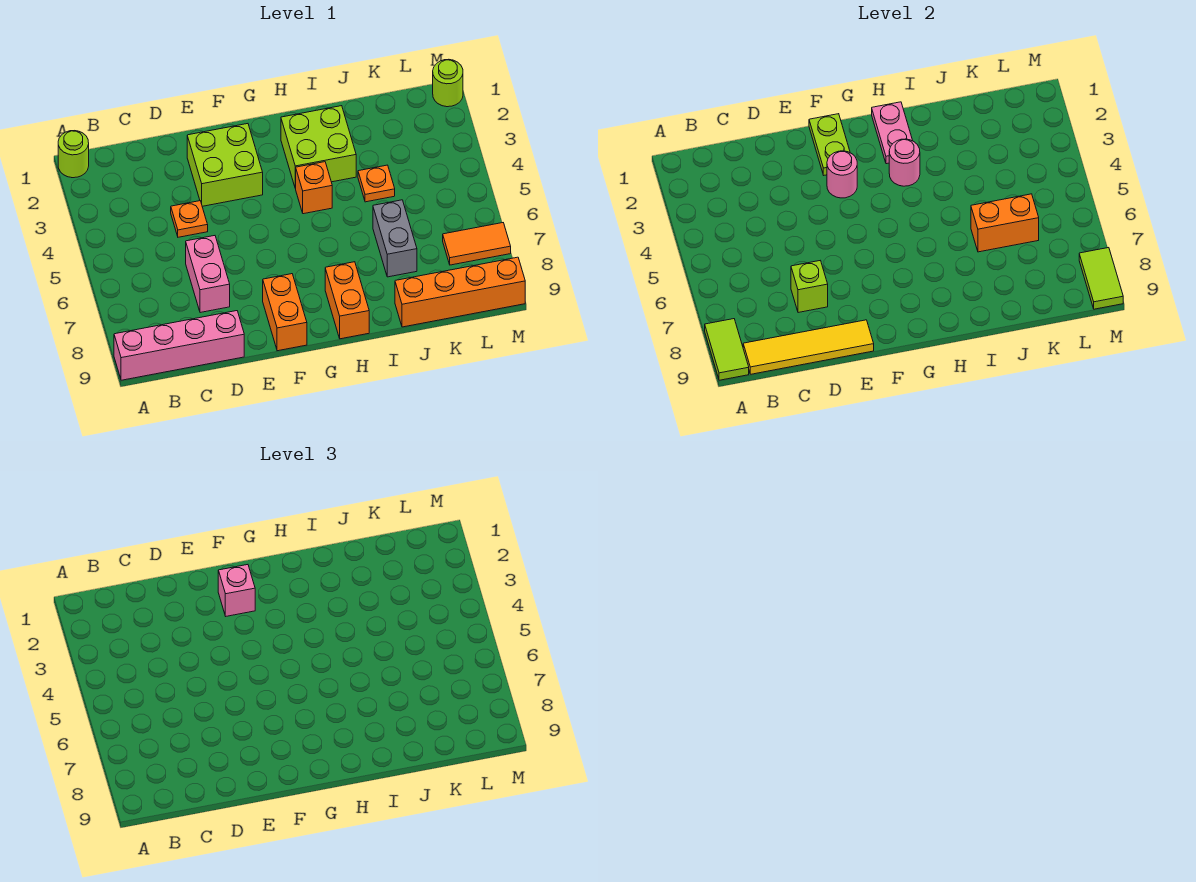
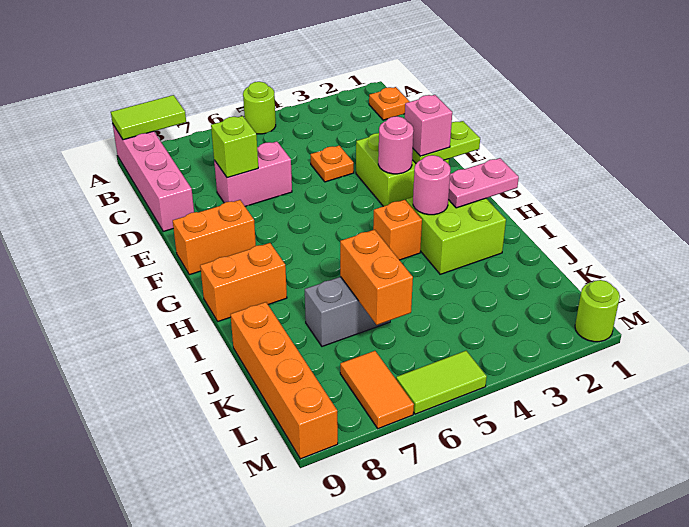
lime 1x1 round brick [58,131,89,178] -> lime 1x1 round brick moved to [243,82,276,134]
yellow 1x4 tile [743,320,874,374] -> none
orange 1x1 plate [358,165,395,202] -> orange 1x1 plate moved to [369,87,410,120]
lime 1x2 tile [1079,248,1123,309] -> lime 1x2 tile moved to [396,351,487,414]

